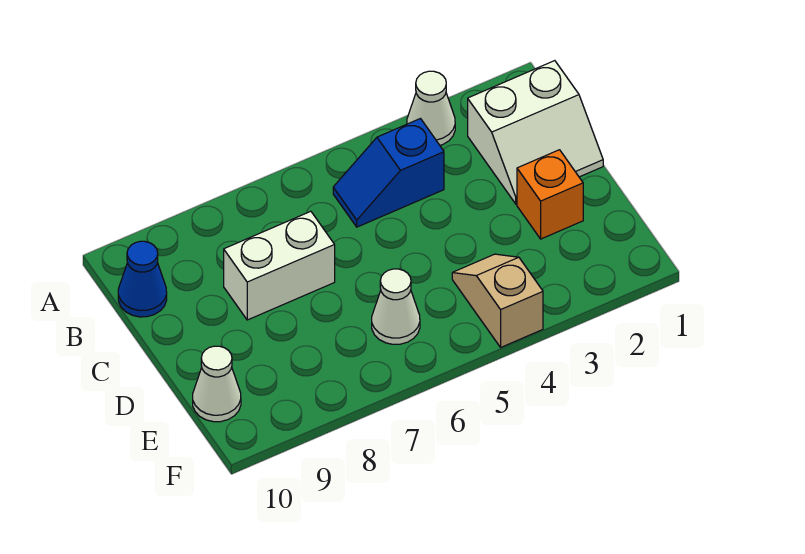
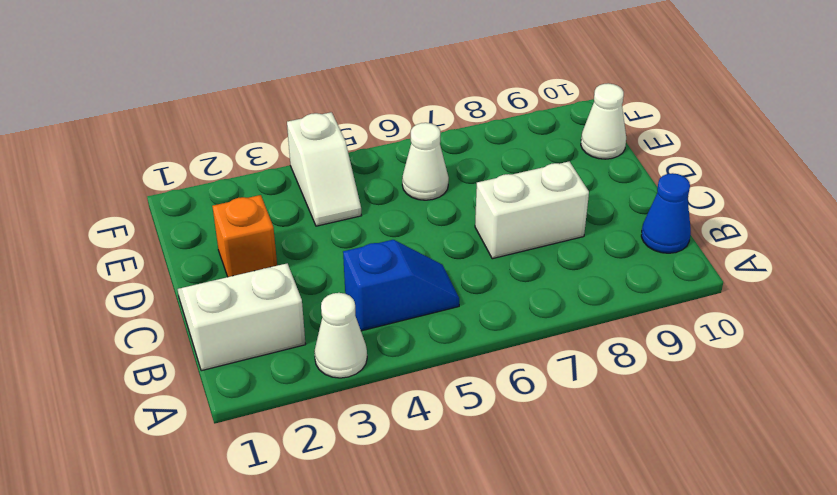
tan 1x2 slope [452,254,543,347] -> white 1x2 slope [287,112,362,226]

